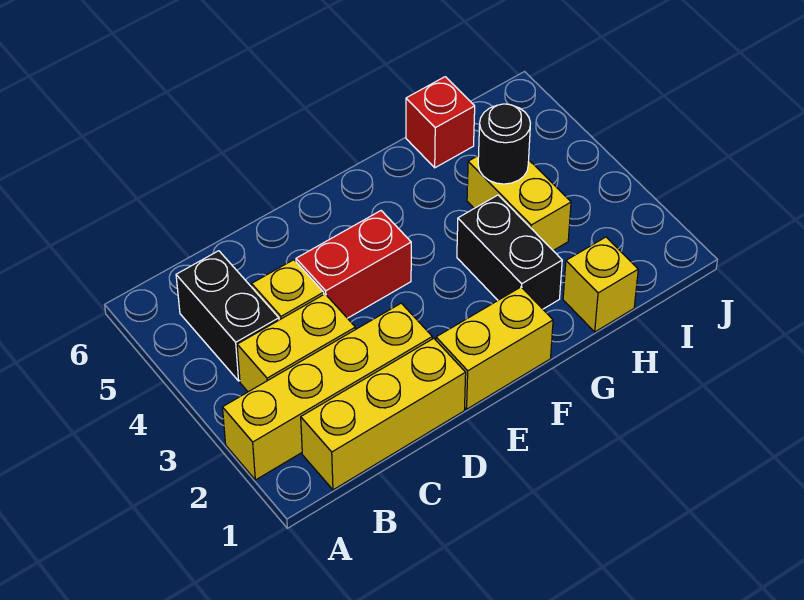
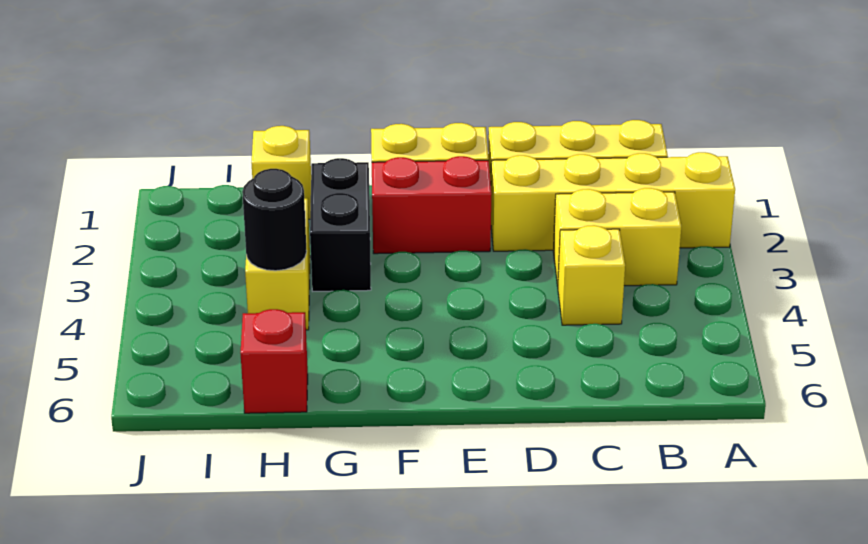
black 1x2 brick [176,251,279,381] -> none
red 1x2 brick [296,211,411,318] -> red 1x2 brick moved to [372,156,492,254]

